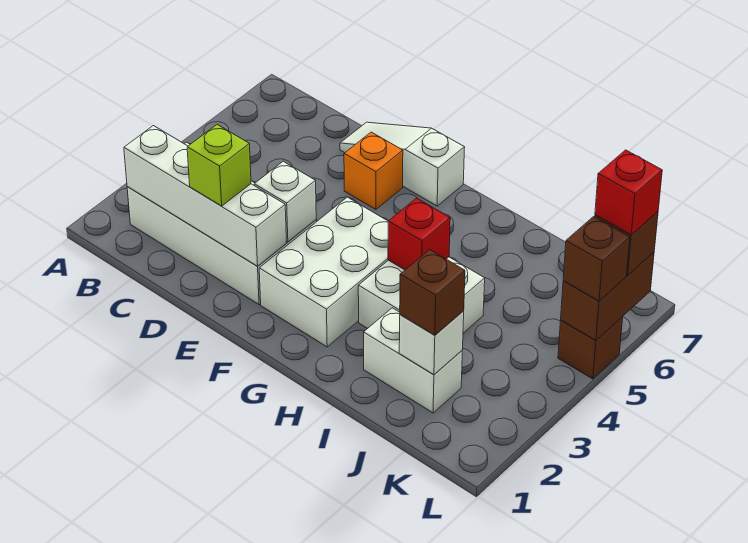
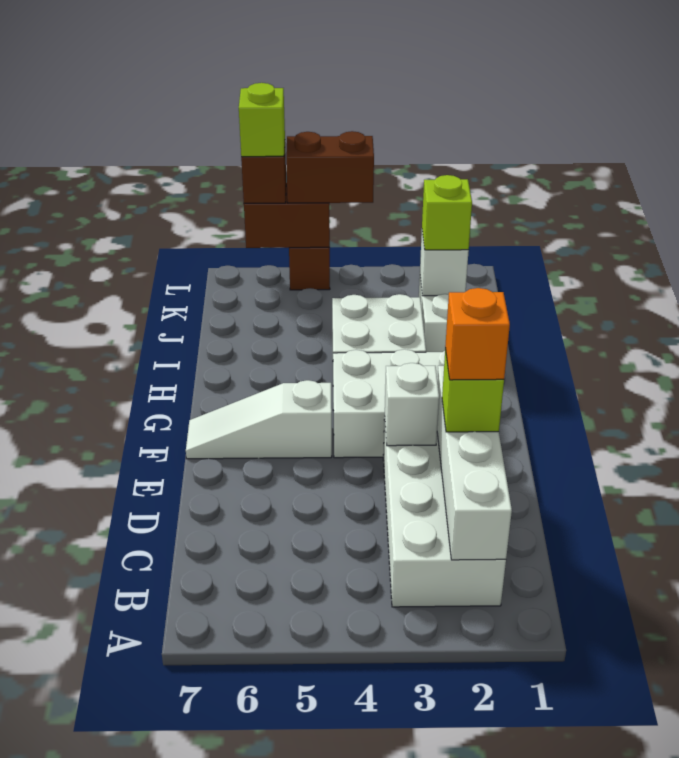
white 1x3 slope [340,122,465,206] -> white 1x3 slope turned to [186,380,332,459]
orange 1x1 brick [344,132,403,210] -> orange 1x1 brick moved to [445,288,510,380]
red 1x1 brick [388,198,450,270] -> none
brown 1x1 brick [400,250,465,335] -> lime 1x1 brick [422,175,472,250]
brown 1x1 brick [563,217,630,301] -> brown 1x2 brick [286,131,374,203]
red 1x1 brick [595,150,662,235] -> lime 1x1 brick [239,83,285,157]

